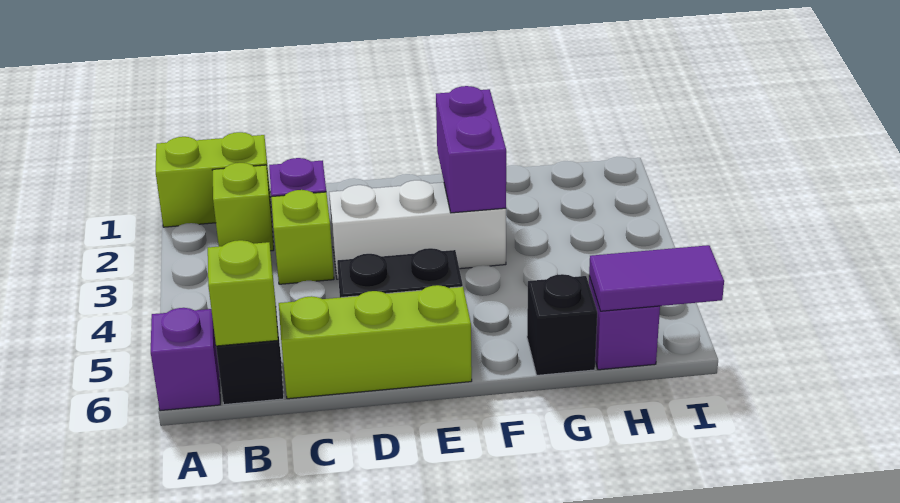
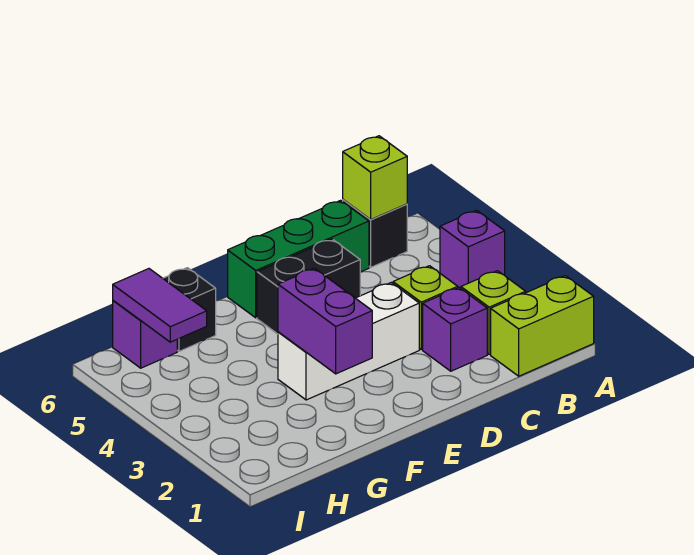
purple 1x1 brick [151,308,220,411] -> purple 1x1 brick moved to [440,210,505,288]
lime 1x3 brick [279,285,472,399] -> green 1x3 brick [228,200,369,318]
purple 1x2 tile [589,245,724,311] -> purple 1x2 tile turned to [113,269,207,342]

